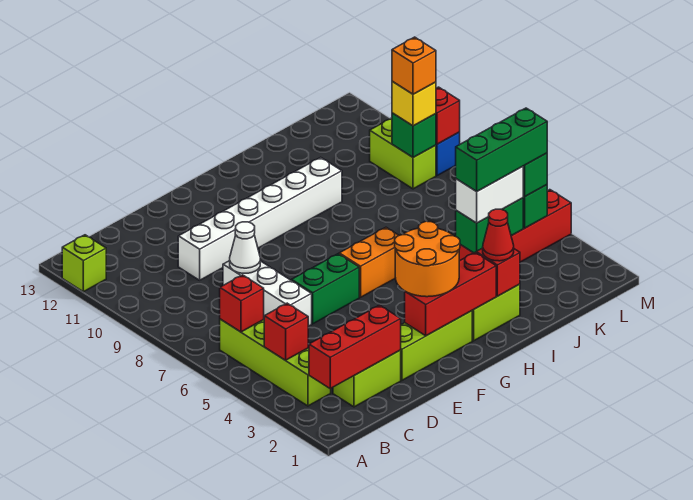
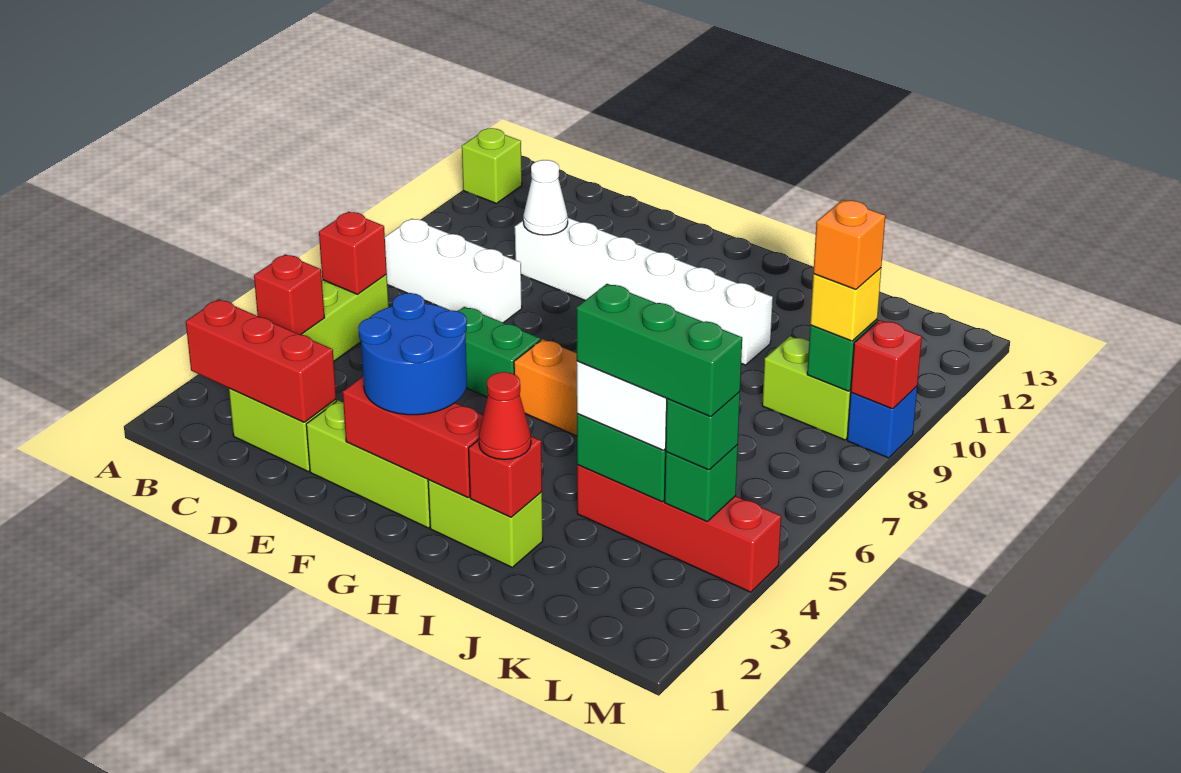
white 1x3 brick [223,261,312,326] -> white 1x3 brick turned to [385,219,522,323]
white 1x1 cone [230,222,260,273] -> white 1x1 cone moved to [523,160,568,235]
orange 2x2 round brick [395,221,460,297] -> blue 2x2 round brick [358,293,467,415]
lime 1x2 brick [370,118,436,189] -> lime 1x2 brick turned to [762,336,851,440]

